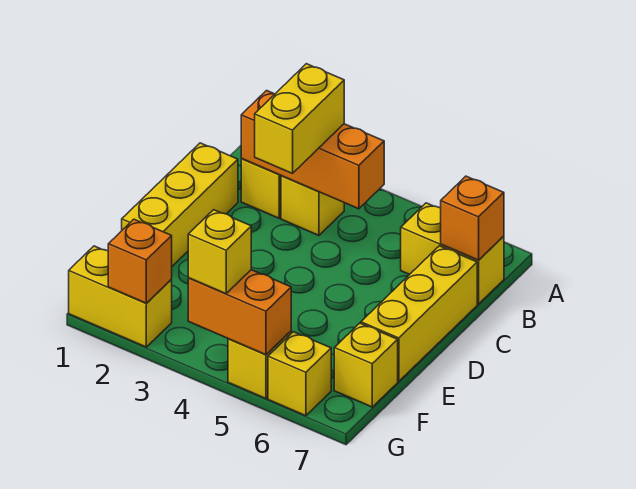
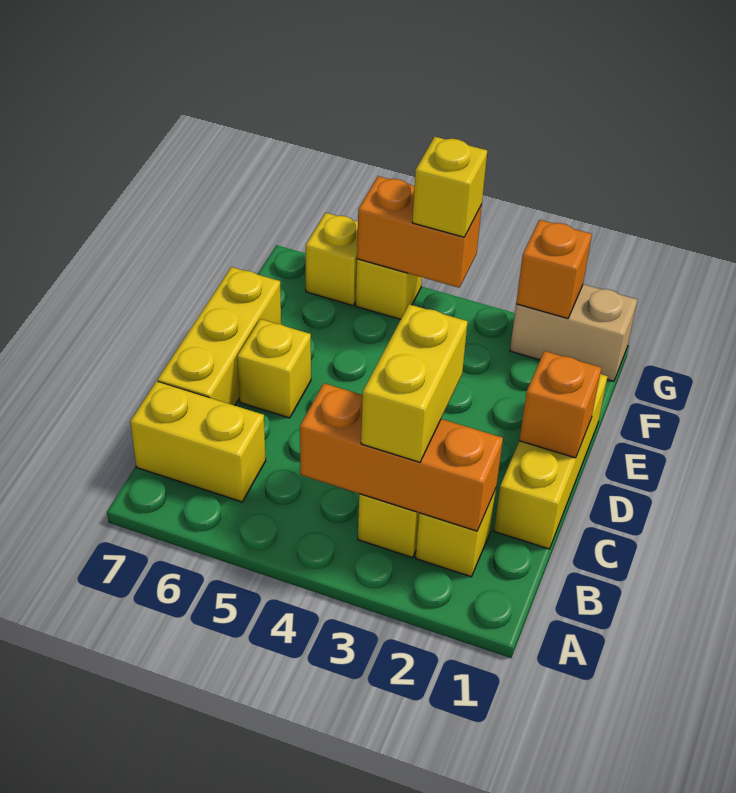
orange 1x1 brick [441,176,504,260] -> orange 1x1 brick moved to [519,351,601,458]
yellow 1x1 brick [334,323,398,407] -> yellow 1x1 brick moved to [237,319,311,418]
yellow 1x2 brick [69,246,172,347] -> tan 1x2 brick [510,284,637,381]

